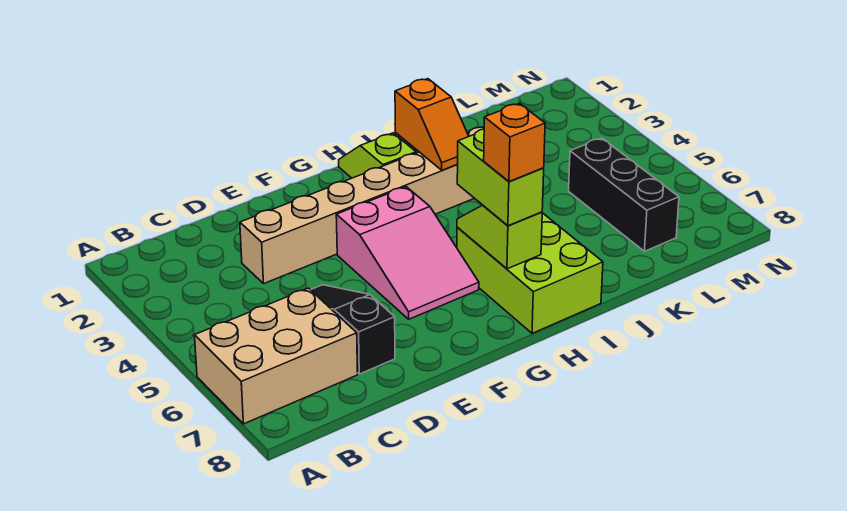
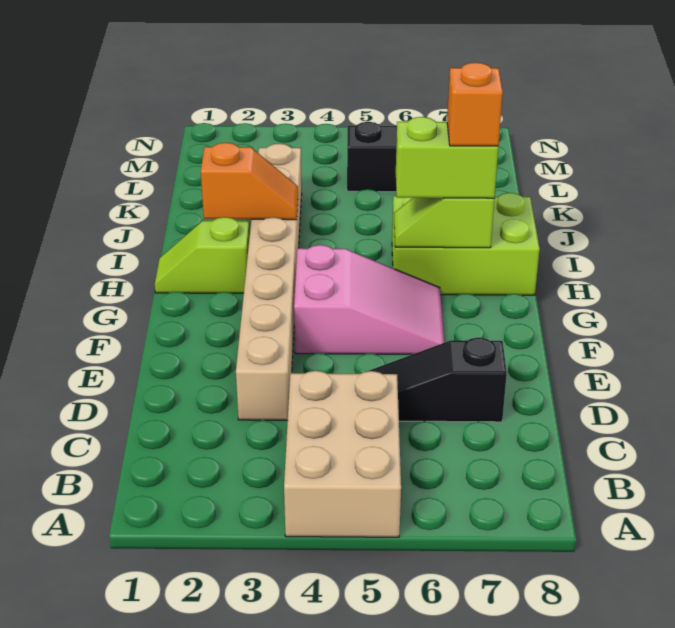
tan 2x3 brick [194,288,358,424] -> tan 2x3 brick moved to [284,371,401,537]

